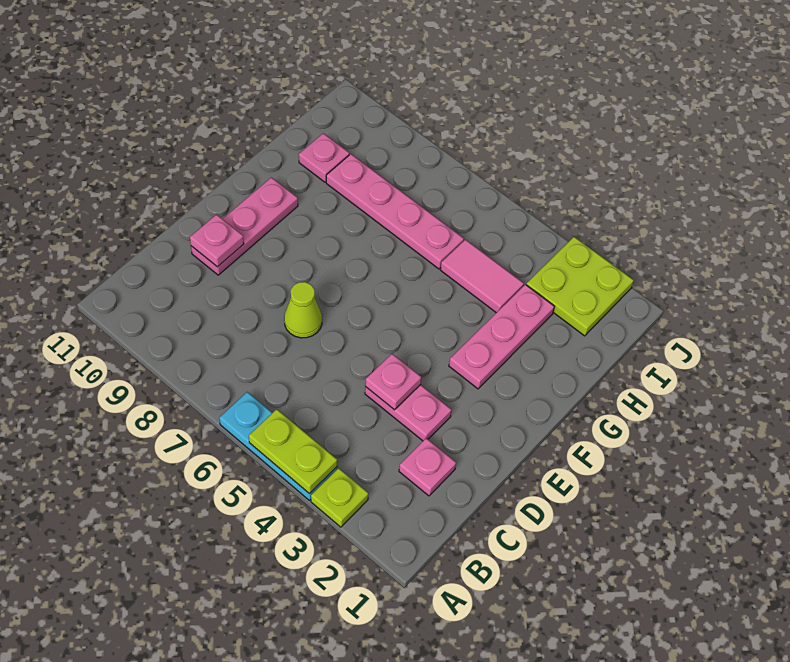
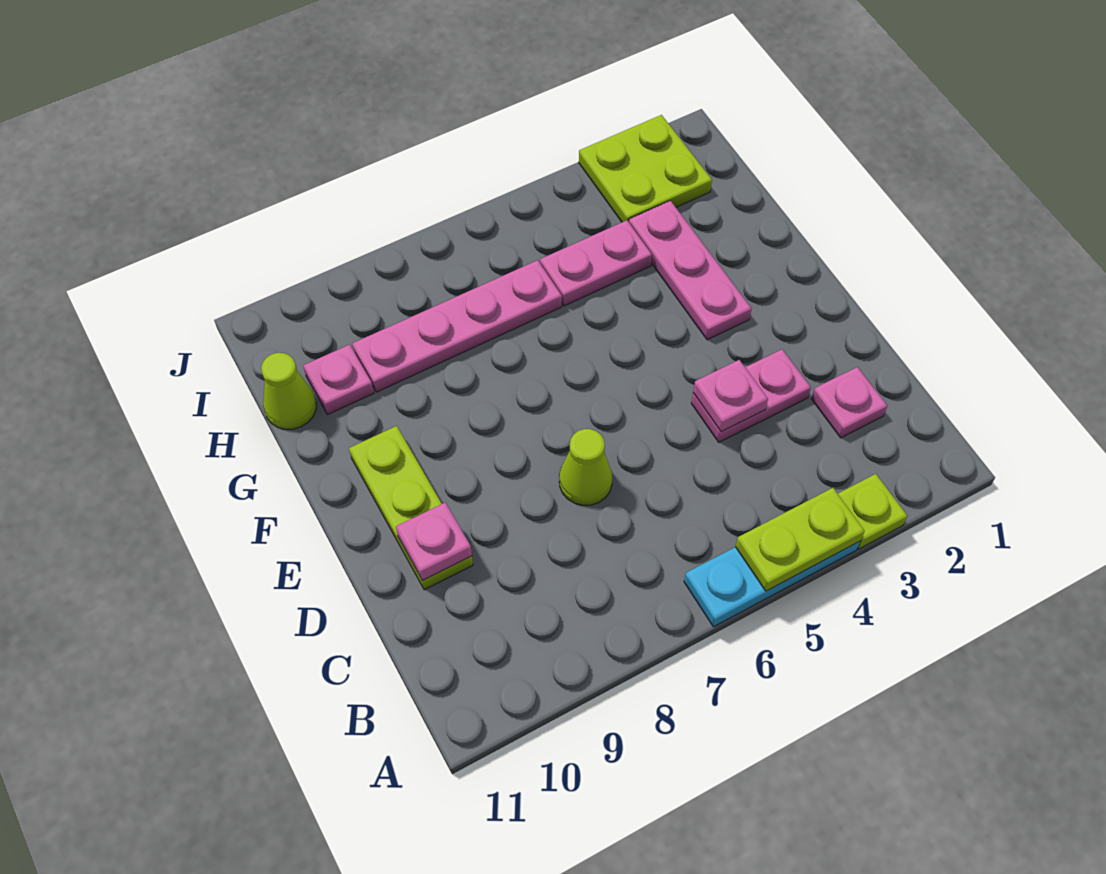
pink 1x3 plate [191,177,298,275] -> lime 1x3 plate [349,426,473,590]
pink 1x2 tile [440,240,524,313] -> pink 1x2 plate [540,220,652,306]
none -> lime 1x1 cone [261,353,316,429]

